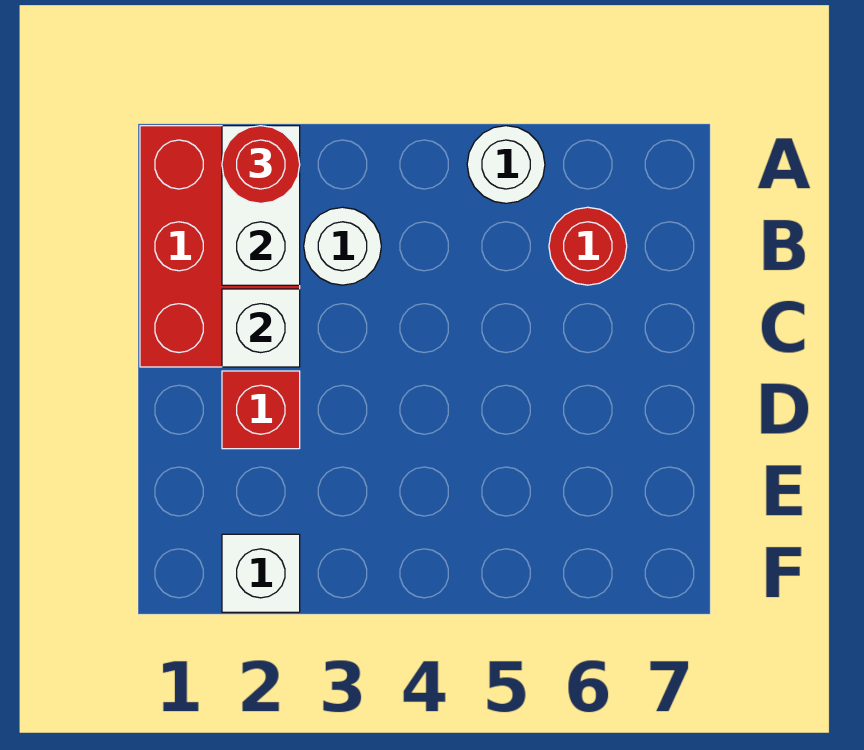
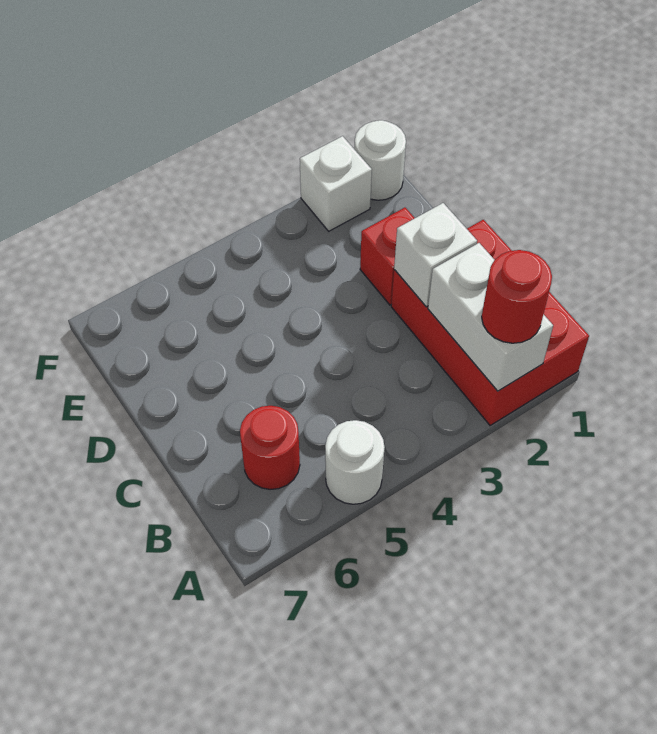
white 1x1 round brick [304,207,381,285] -> white 1x1 round brick moved to [354,120,406,200]

